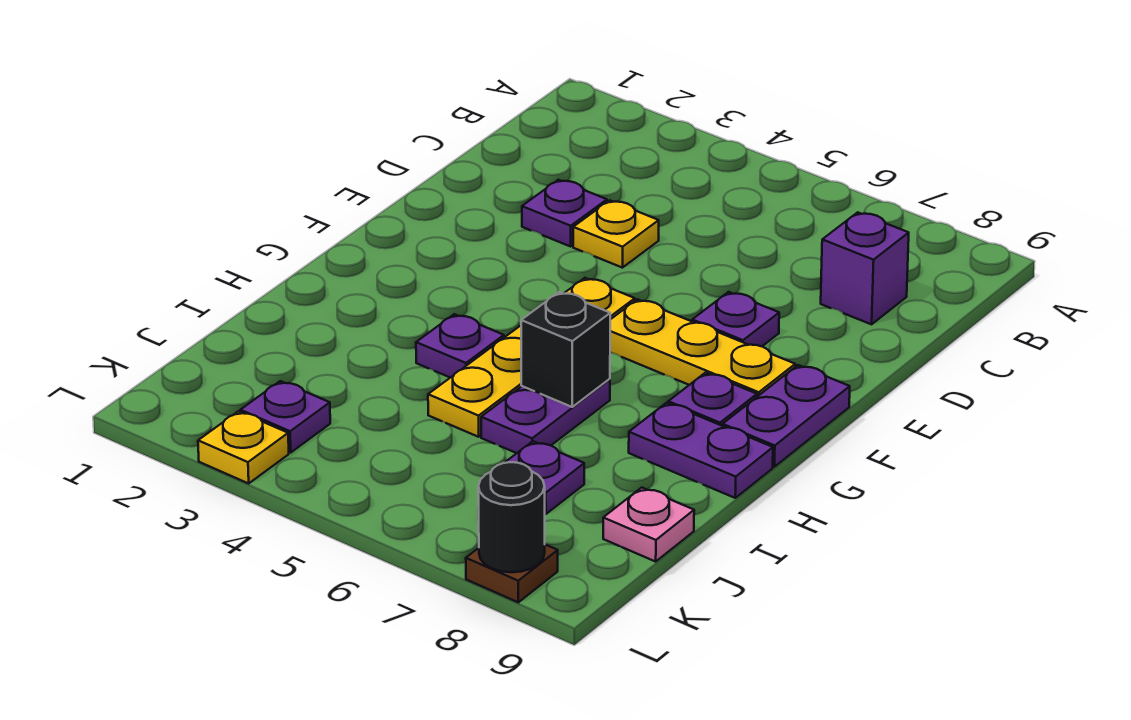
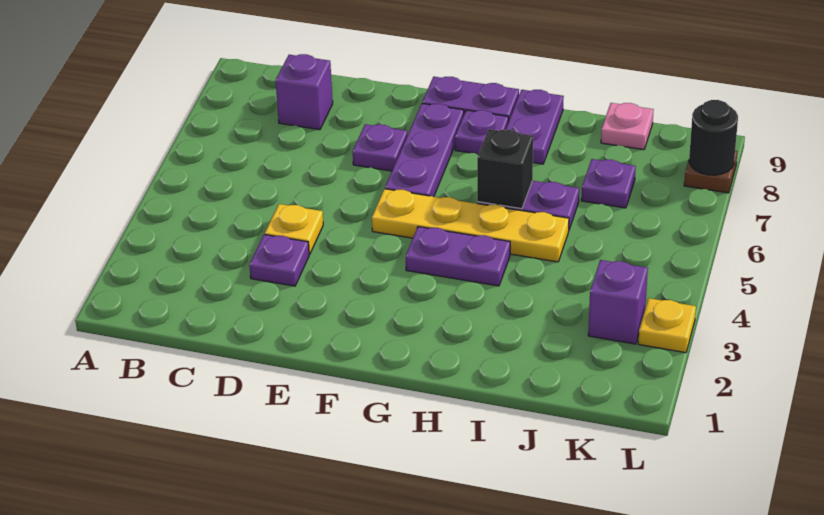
yellow 1x3 plate [610,299,795,397] -> purple 1x3 plate [385,103,464,197]
purple 1x1 plate [416,314,504,378] -> purple 1x2 plate [406,227,510,286]
purple 1x1 plate [240,381,330,452] -> purple 1x1 brick [588,260,648,344]

